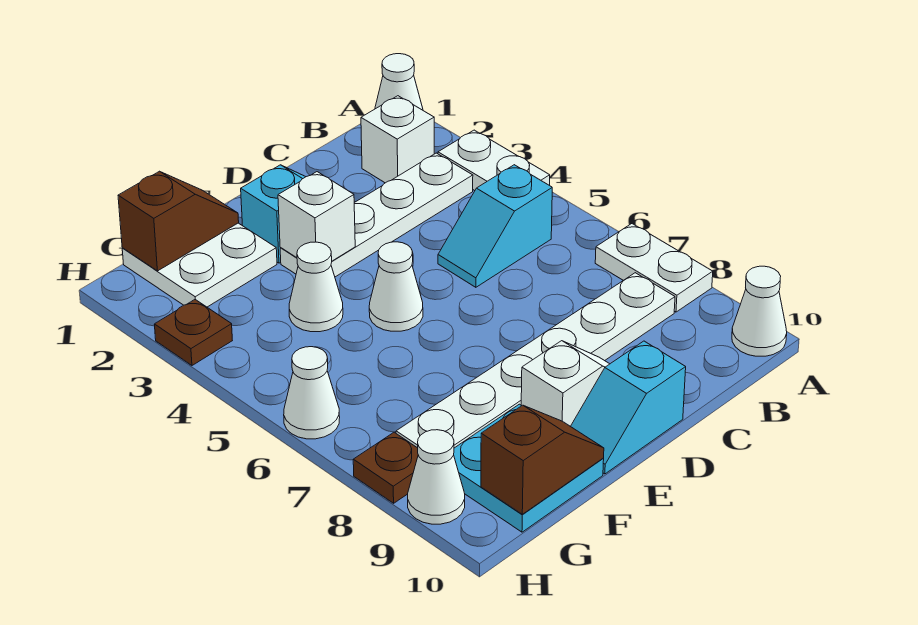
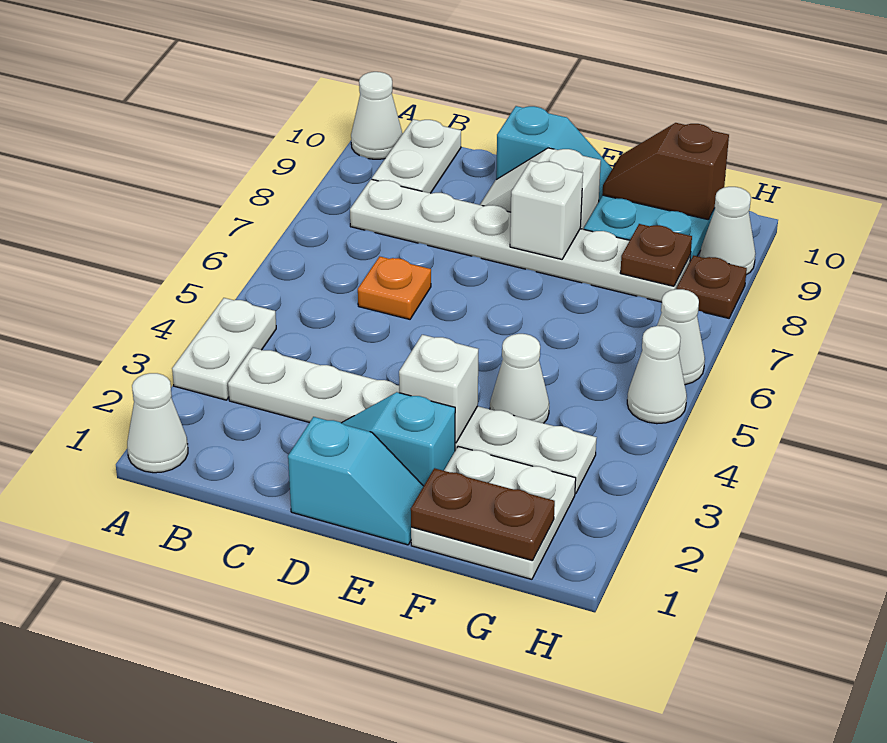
white 1x2 plate [595,224,713,312] -> white 1x2 plate moved to [372,119,461,193]
white 1x1 brick [361,96,434,183] -> white 1x1 brick moved to [510,161,583,259]
white 1x4 plate [280,153,473,277] -> white 1x6 plate [228,348,597,494]
cyan 1x2 slope [438,165,552,287] -> cyan 1x2 slope moved to [288,417,424,545]
none -> orange 1x1 plate [358,256,431,319]
white 1x1 cone [369,242,423,331] -> white 1x1 cone moved to [627,326,687,424]
brown 1x2 slope [118,171,239,271] -> brown 1x2 plate [411,468,555,561]
brown 1x1 plate [154,300,232,365] -> brown 1x1 plate moved to [620,224,692,286]

